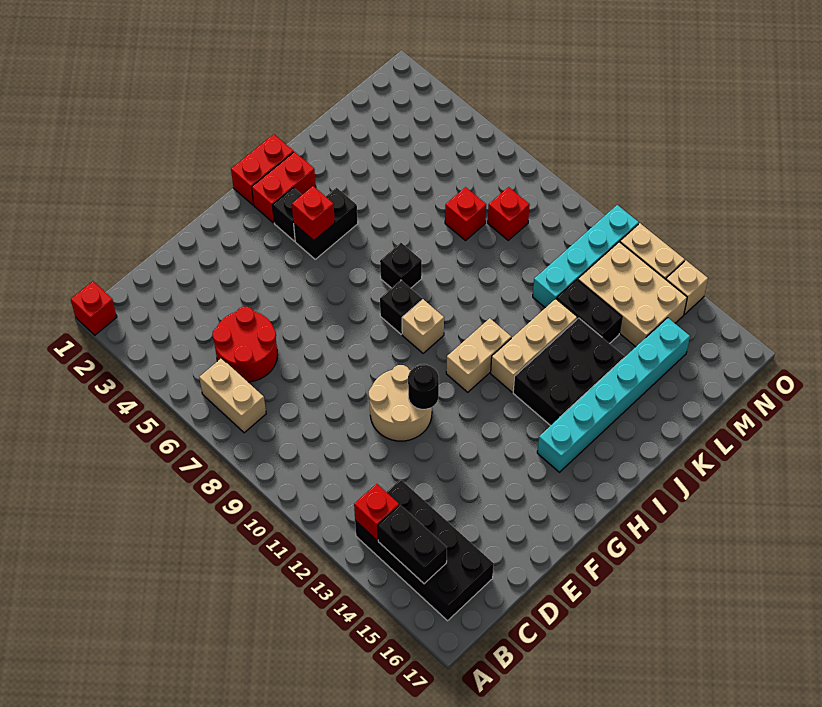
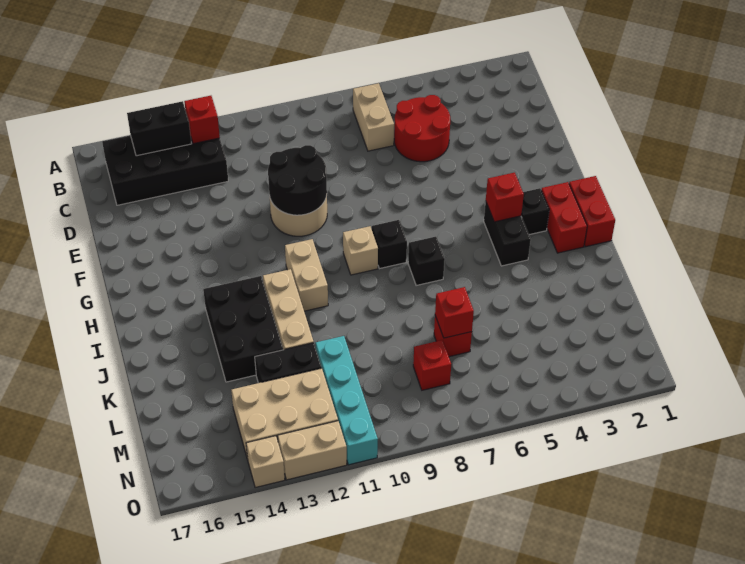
red 1x1 brick [71,281,117,335] -> red 1x1 brick moved to [435,287,474,338]
tan 1x2 brick [199,358,266,433] -> tan 1x2 brick turned to [353,83,394,151]
black 1x1 round brick [408,365,439,409] -> black 2x2 round brick [268,145,327,215]
cyan 1x6 brick [537,318,690,472] -> none

